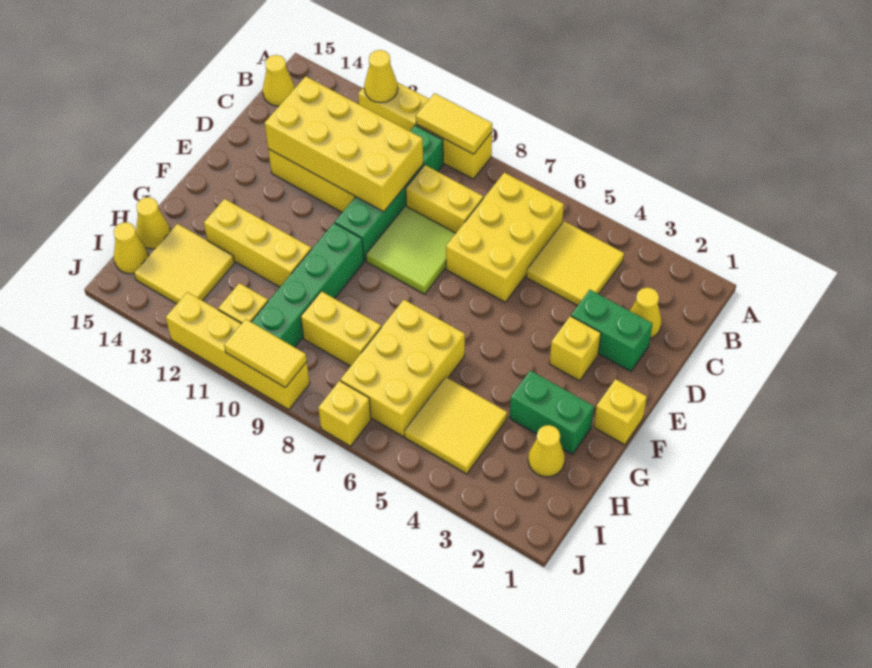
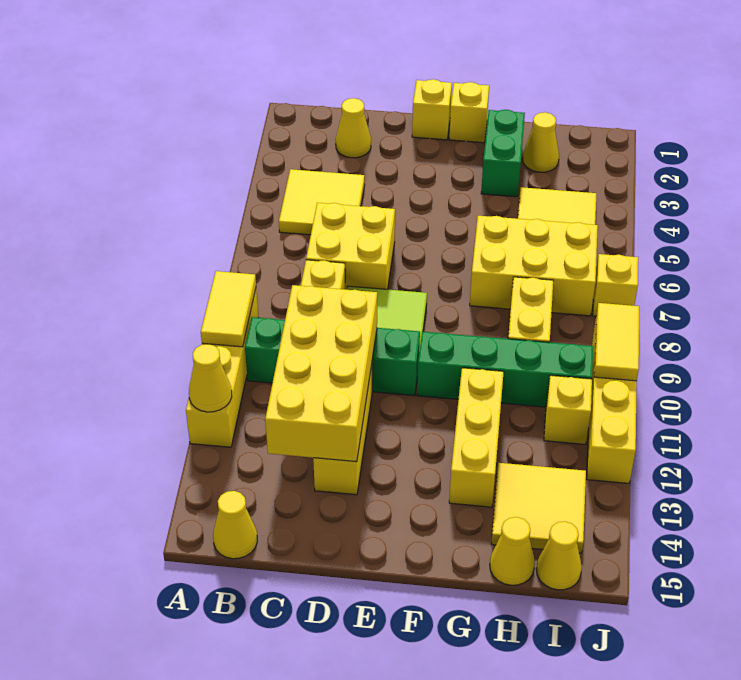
yellow 2x3 brick [446,172,564,302] -> yellow 2x2 brick [306,203,395,290]
green 1x2 brick [571,290,652,372] -> none
yellow 1x1 brick [550,316,601,381] -> yellow 1x1 brick moved to [412,79,452,140]

